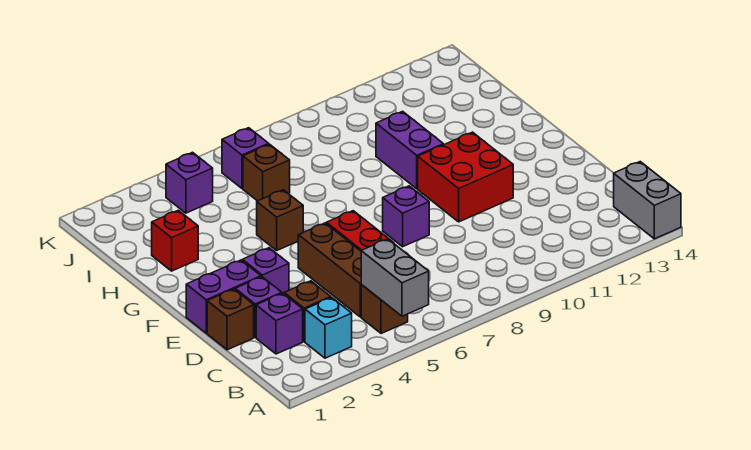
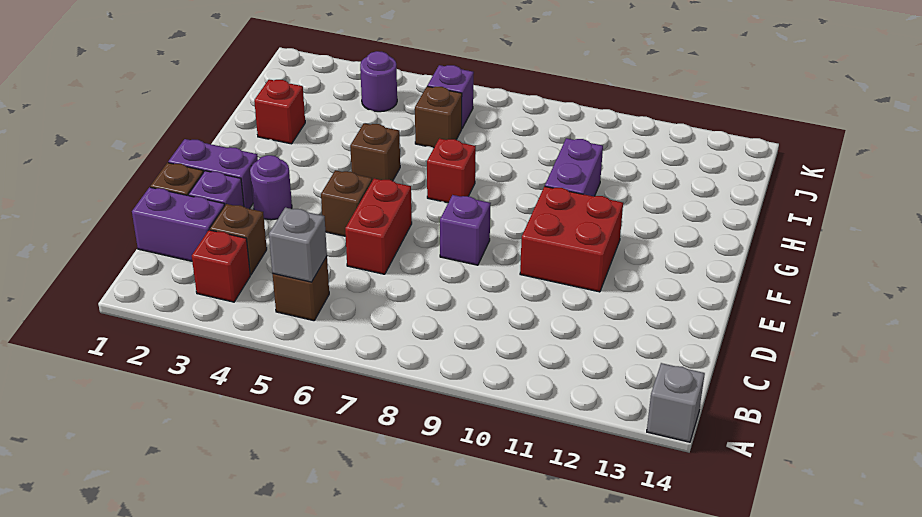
grey 1x2 brick [361,239,429,316] -> grey 1x1 brick [269,208,327,282]
grey 1x2 brick [614,162,681,239] -> grey 1x1 brick [647,363,705,442]
cyan 1x1 brick [305,297,352,358] -> red 1x1 brick [192,230,250,302]
purple 1x1 brick [256,293,303,354] -> purple 1x2 brick [132,187,224,261]
brown 1x3 brick [298,223,361,317] -> brown 1x1 brick [321,170,372,236]
purple 1x1 brick [242,248,289,294] -> purple 1x1 round brick [250,155,292,220]
none -> red 1x1 brick [427,138,476,203]
purple 1x1 brick [166,152,213,213] -> purple 1x1 round brick [360,51,397,112]

